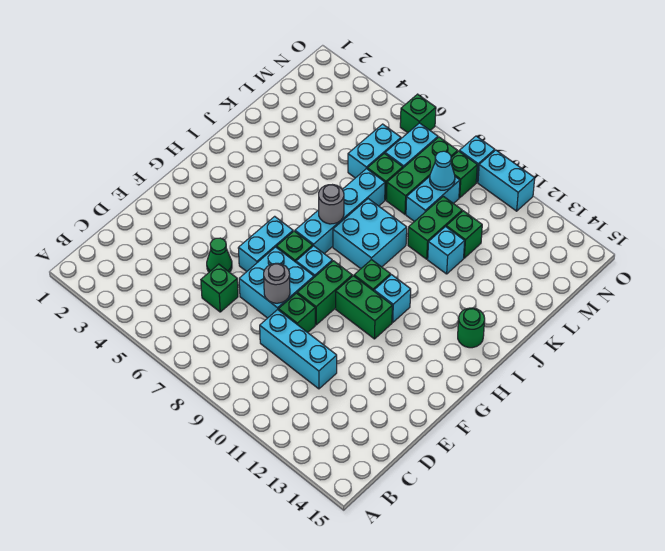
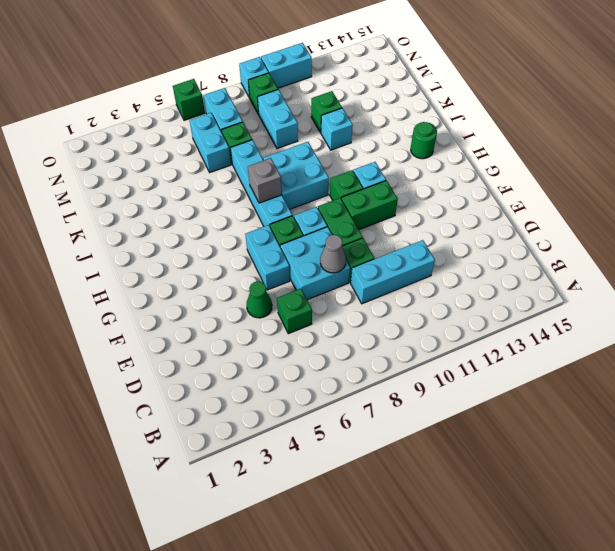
grey 1x1 round brick [264,263,290,303] -> grey 1x1 cone [320,235,346,273]
grey 1x1 round brick [319,185,344,224] -> grey 1x1 brick [248,158,282,203]
green 1x2 brick [408,196,462,259] -> none
green 1x3 brick [386,137,458,214] -> none
cyan 1x1 cone [430,151,455,190] -> none

